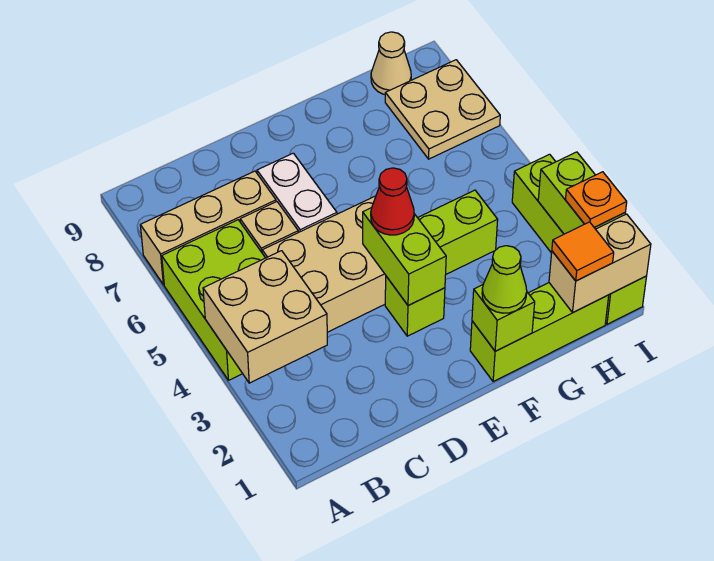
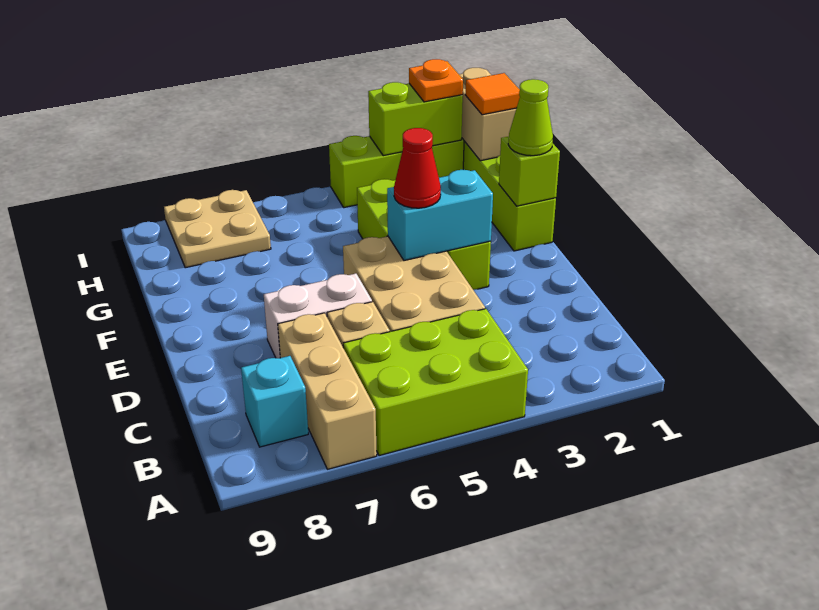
tan 2x2 brick [203,251,327,383] -> none
none -> cyan 1x1 brick [241,356,308,447]
lime 1x2 brick [363,208,446,306] -> cyan 1x2 brick [387,170,493,261]
tan 1x1 cone [371,32,411,94] -> none

